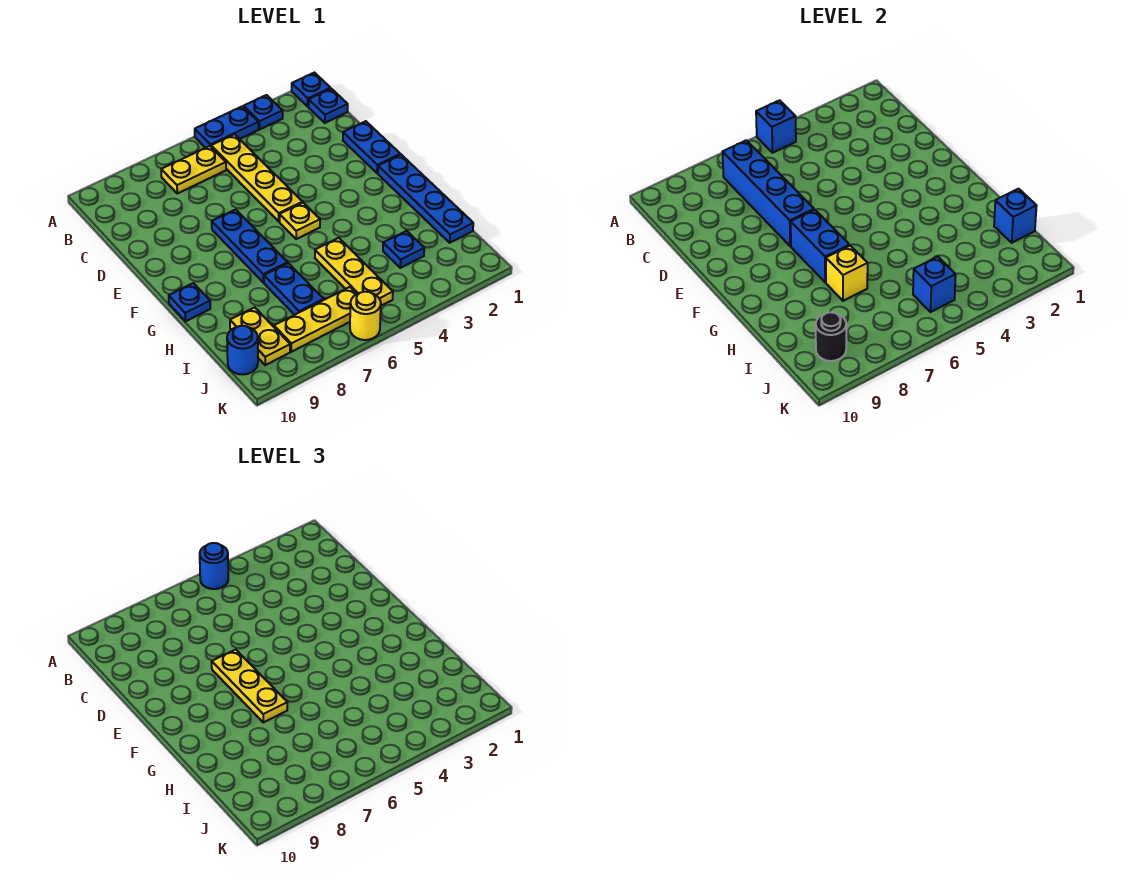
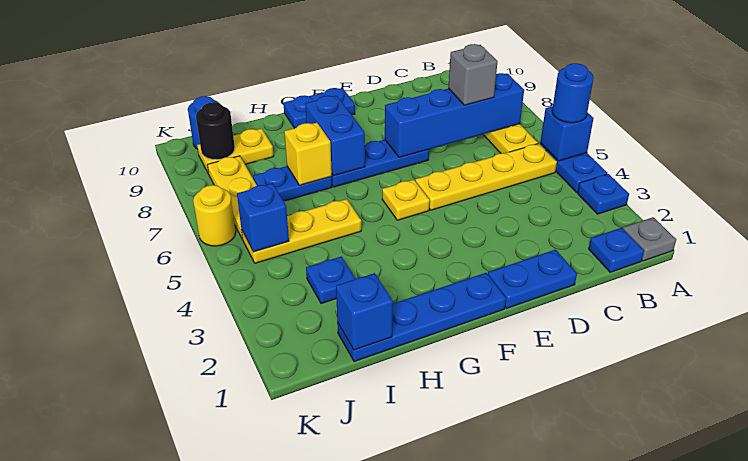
blue 1x1 plate [292,73,331,107] -> grey 1x1 plate [623,217,676,261]
none -> grey 1x1 brick [448,44,498,105]
yellow 1x3 plate [212,650,288,722] -> none
blue 1x2 brick [791,210,850,282] -> blue 1x2 brick turned to [305,96,365,176]
blue 1x1 plate [169,283,210,321] -> blue 1x2 plate [283,88,355,128]

